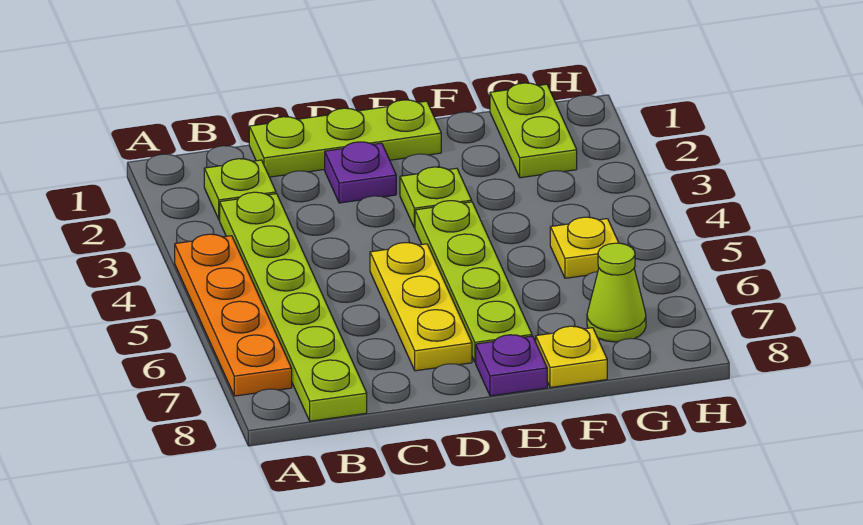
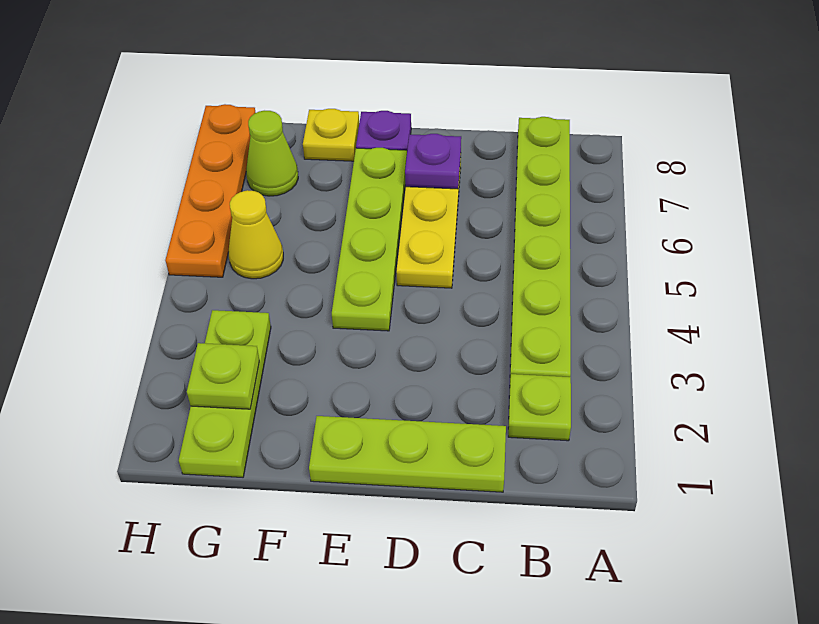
orange 1x4 plate [175,234,292,396] -> orange 1x4 plate moved to [165,104,256,277]
purple 1x1 plate [325,142,396,203] -> purple 1x1 plate moved to [405,134,461,189]
lime 1x1 plate [400,167,472,228] -> lime 1x1 plate moved to [187,343,259,409]
lime 1x2 plate [490,83,577,178] -> lime 1x3 plate [179,310,271,477]
yellow 1x1 plate [550,217,619,278] -> yellow 1x1 cone [229,190,283,279]

